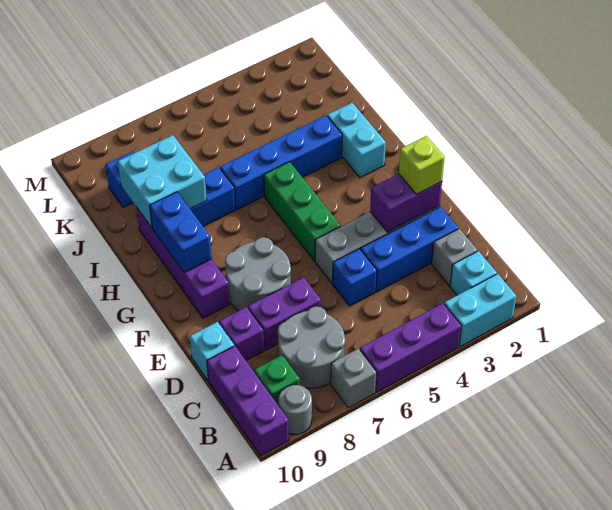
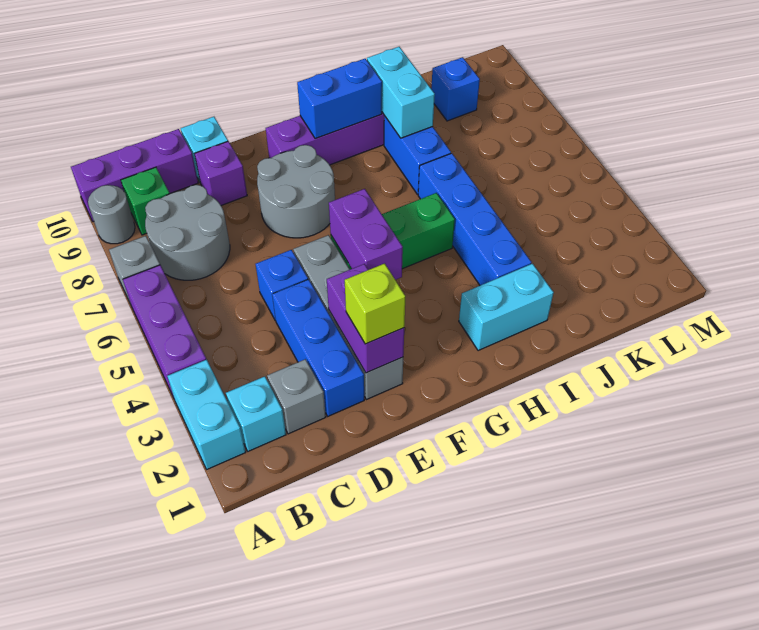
purple 1x2 brick [248,277,321,350] -> purple 1x2 brick moved to [329,189,403,280]
cyan 2x2 brick [118,135,207,227] -> cyan 1x2 brick [367,47,435,138]

